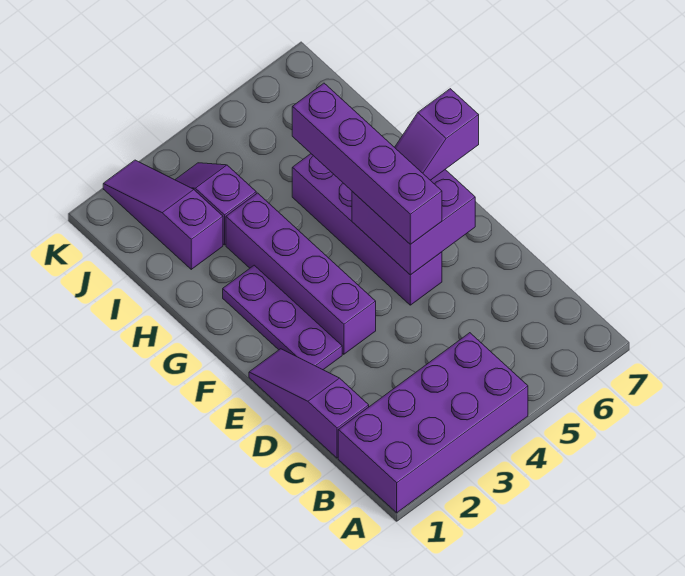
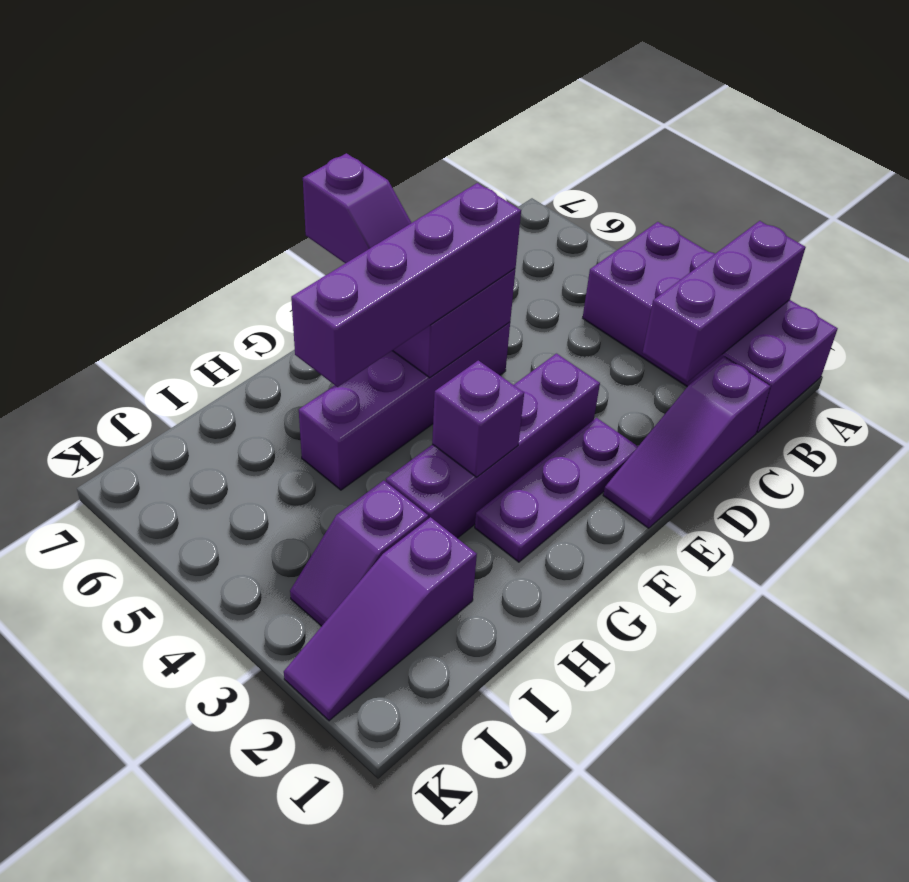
none -> purple 1x3 brick [643,221,806,382]
none -> purple 1x1 brick [432,360,524,477]

